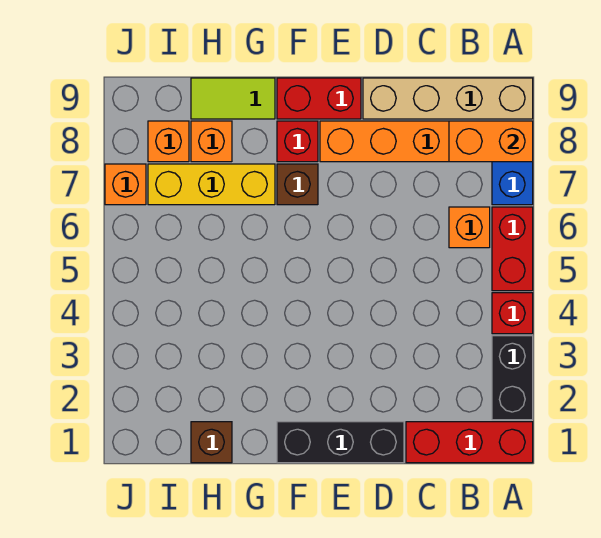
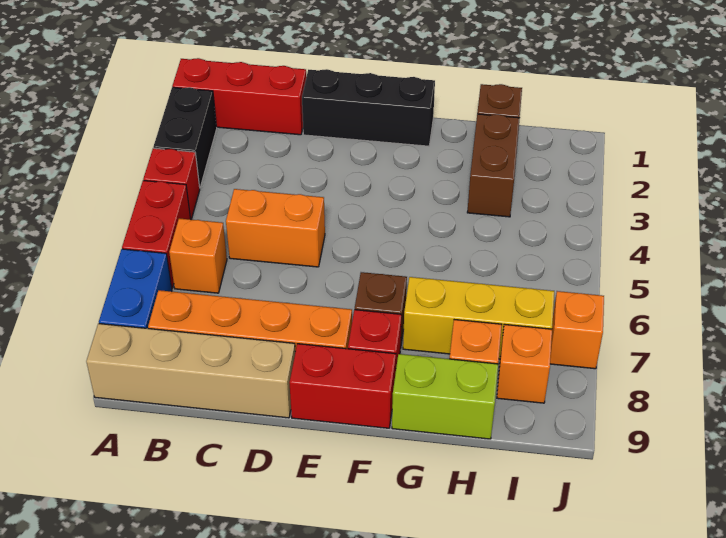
orange 1x2 brick [449,121,533,162] -> orange 1x2 brick moved to [226,189,325,267]
lime 1x2 tile [191,78,275,119] -> lime 1x2 brick [392,354,498,439]
none -> brown 1x2 brick [467,114,520,217]

